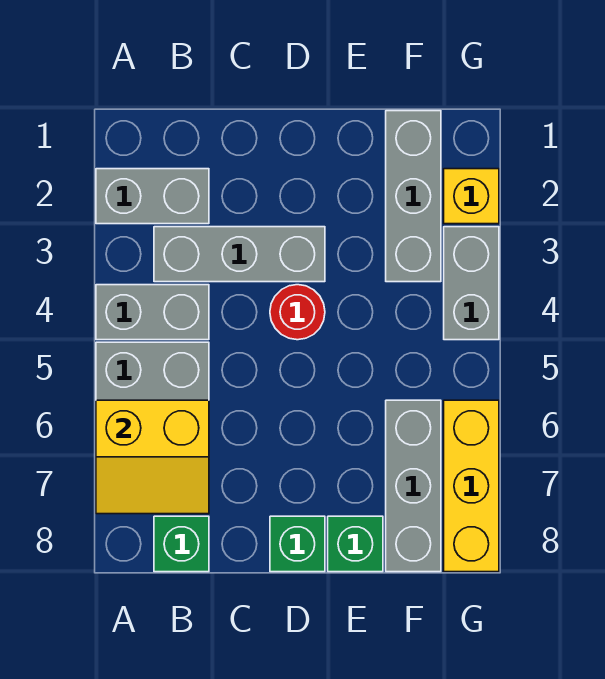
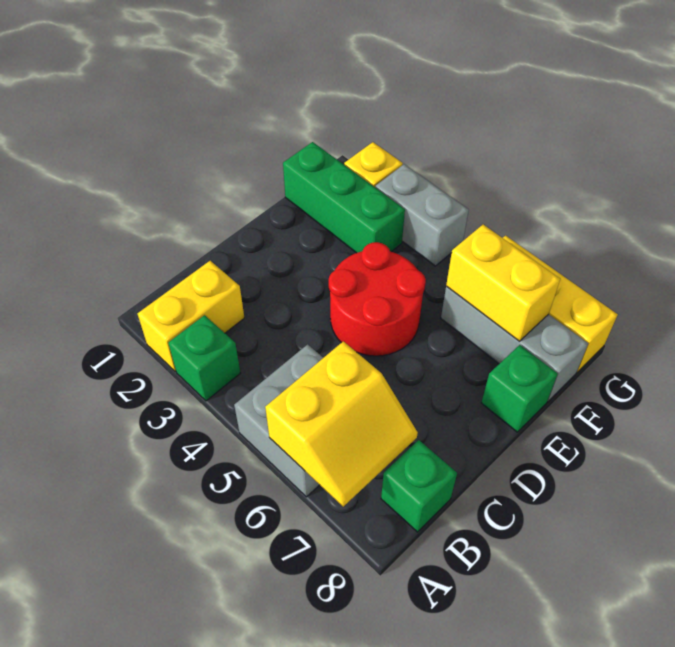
grey 1x2 brick [96,169,209,224] -> yellow 1x2 brick [137,261,244,372]
grey 1x2 brick [96,285,209,340] -> none
grey 1x3 brick [154,227,325,282] -> none
red 1x1 round brick [270,285,325,340] -> red 2x2 round brick [329,242,426,356]
green 1x1 brick [270,516,325,572] -> green 1x1 brick moved to [168,315,240,401]
grey 1x3 brick [386,111,441,282] -> green 1x3 brick [283,142,405,253]
none -> yellow 1x2 brick [446,225,560,341]

